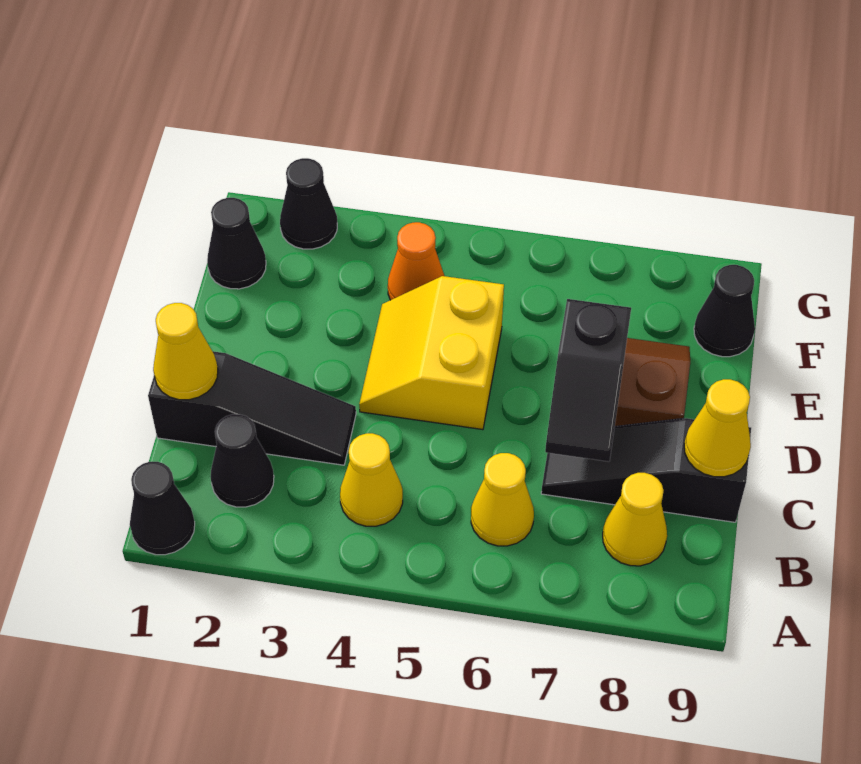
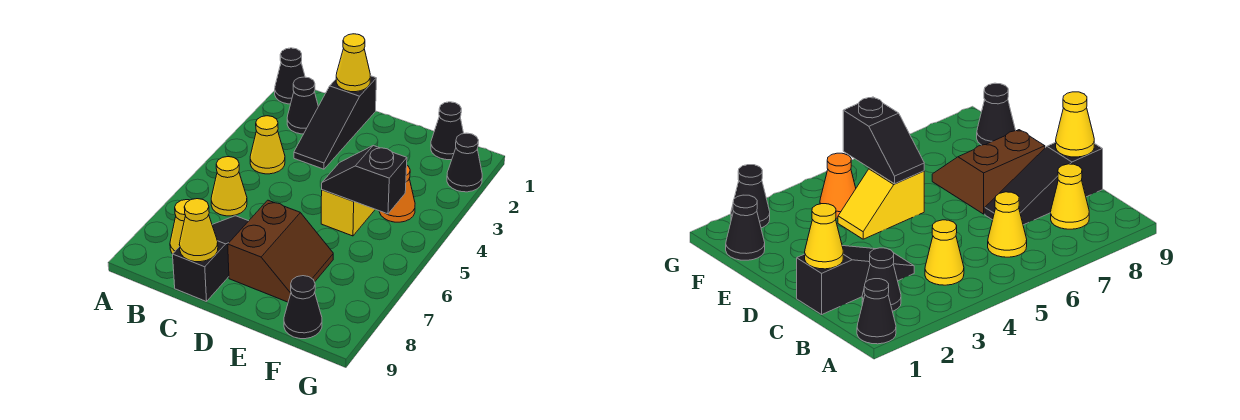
black 1x2 slope [545,299,631,462] -> black 1x2 slope moved to [322,146,407,214]
yellow 2x2 slope [359,276,504,430] -> yellow 1x2 slope [321,190,375,236]

